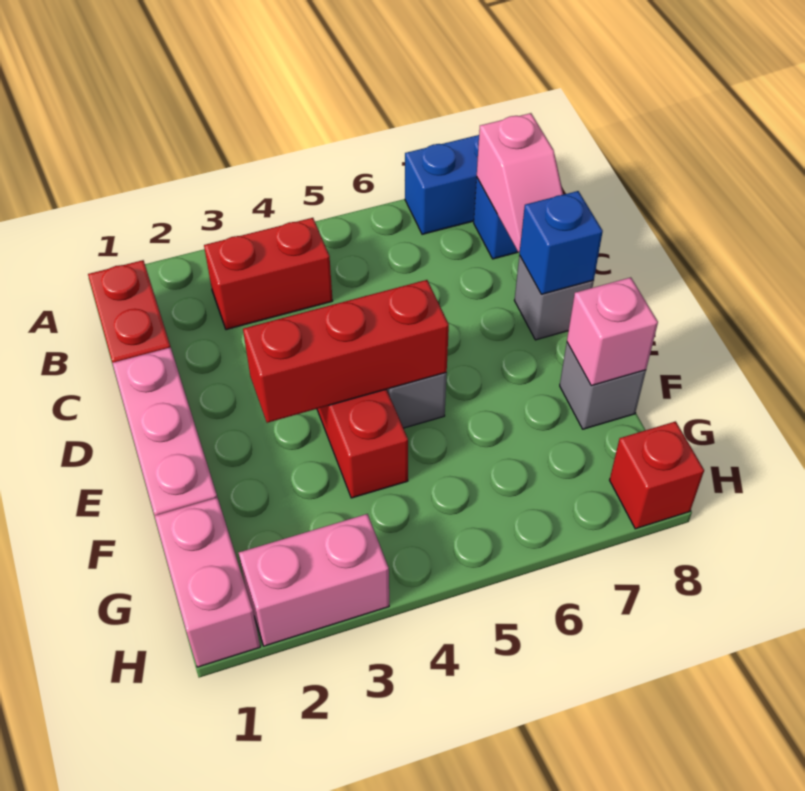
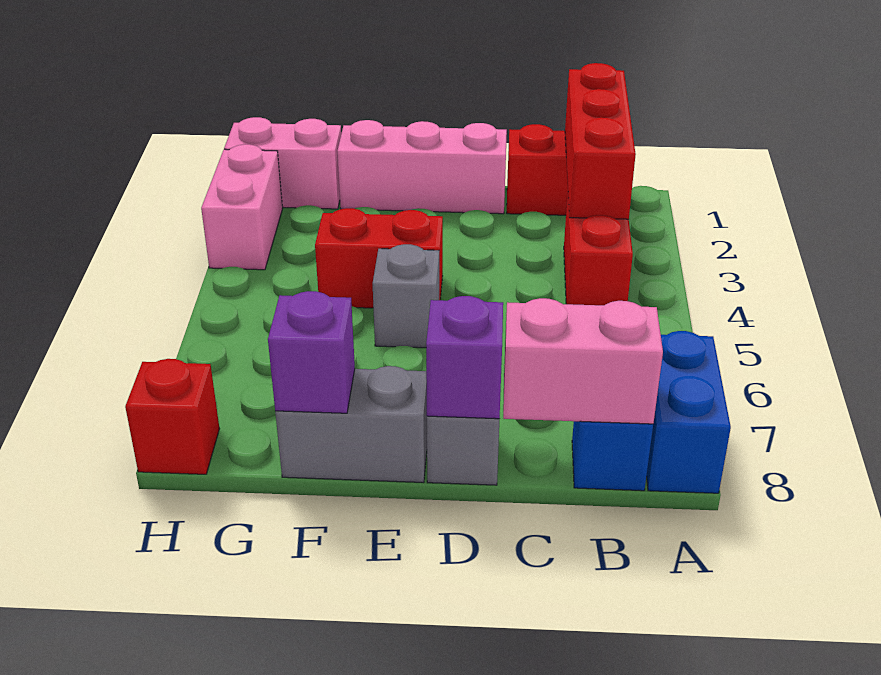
pink 1x2 slope [477,113,563,252] -> pink 1x2 brick [503,298,663,424]
blue 1x1 brick [519,191,603,294] -> purple 1x1 brick [426,296,503,419]
red 1x3 brick [243,280,449,423] -> red 1x3 brick moved to [565,63,636,219]
grey 1x1 brick [560,343,646,429] -> grey 1x2 brick [275,366,427,483]
pink 1x1 brick [567,277,658,386] -> purple 1x1 brick [268,291,355,413]

